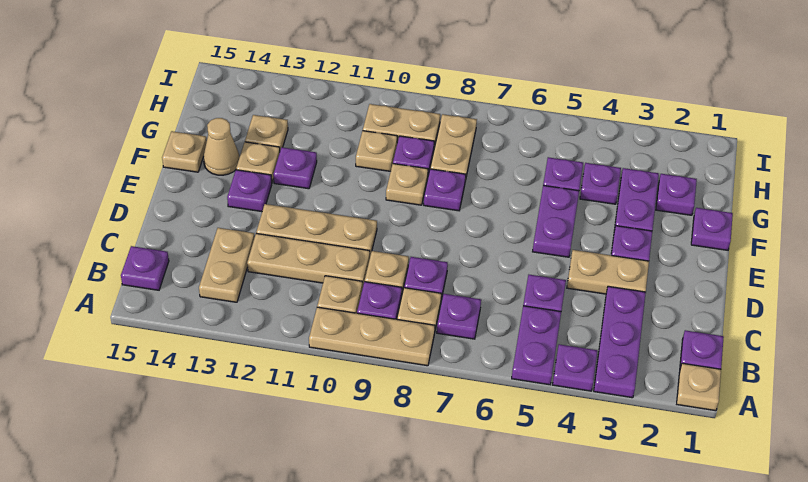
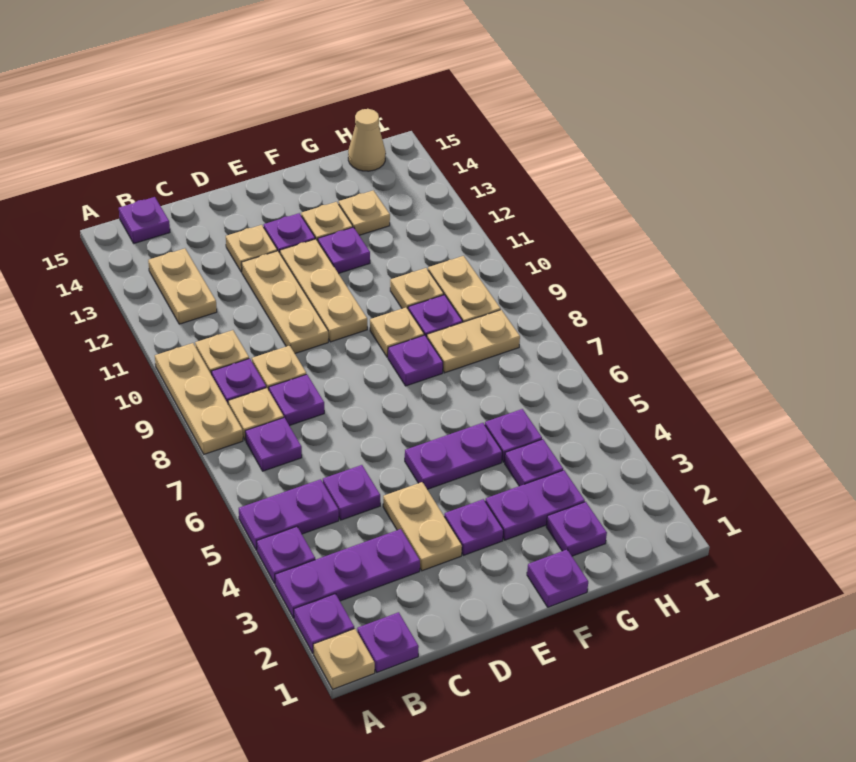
none -> purple 1x1 plate [294,594,354,653]
tan 1x2 plate [199,228,254,302] -> tan 1x2 plate turned to [148,249,217,324]
tan 1x3 plate [247,233,370,289] -> tan 1x3 plate moved to [280,239,367,342]
tan 1x1 cone [204,118,240,175] -> tan 1x1 cone moved to [348,109,386,171]
tan 1x1 plate [162,131,207,172] -> tan 1x1 plate moved to [226,225,277,272]

